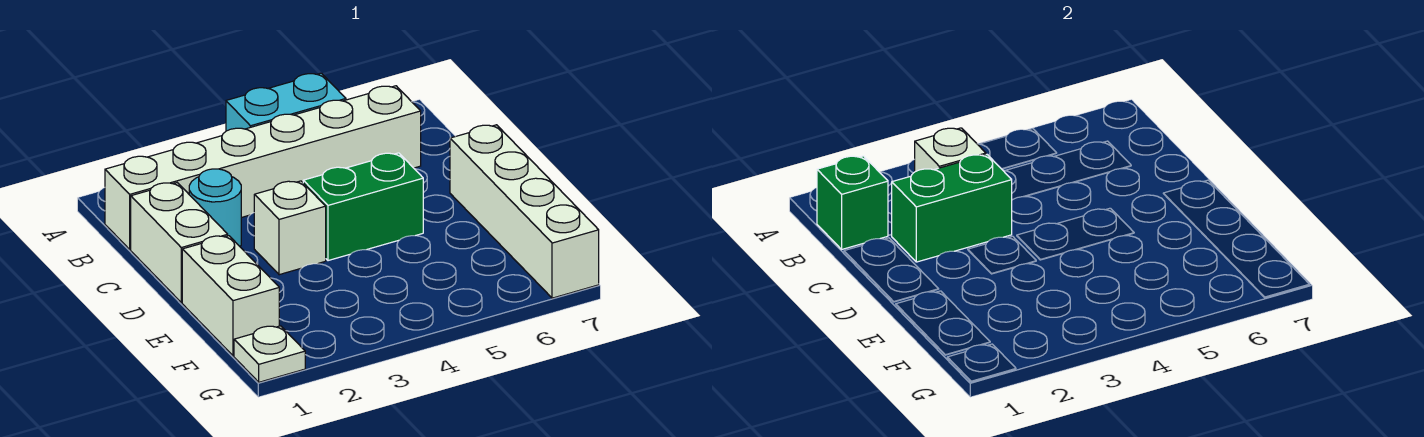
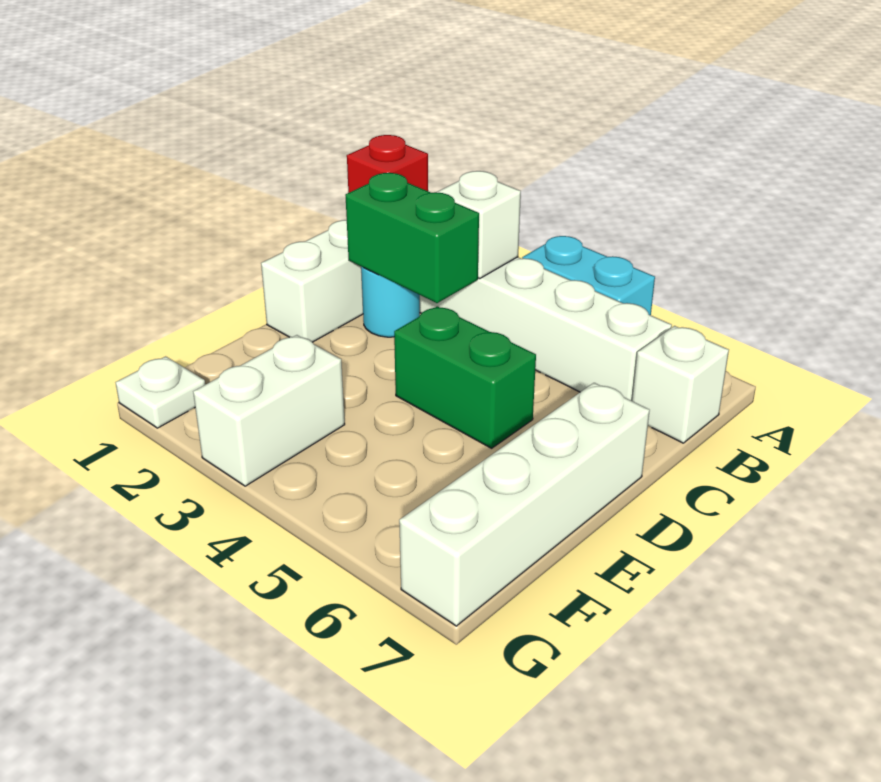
green 1x1 brick [817,156,888,249] -> red 1x1 brick [347,135,428,193]
white 1x1 brick [254,181,326,275] -> white 1x1 brick moved to [632,326,729,443]
white 1x2 brick [182,236,279,356] -> white 1x2 brick moved to [193,335,345,486]

